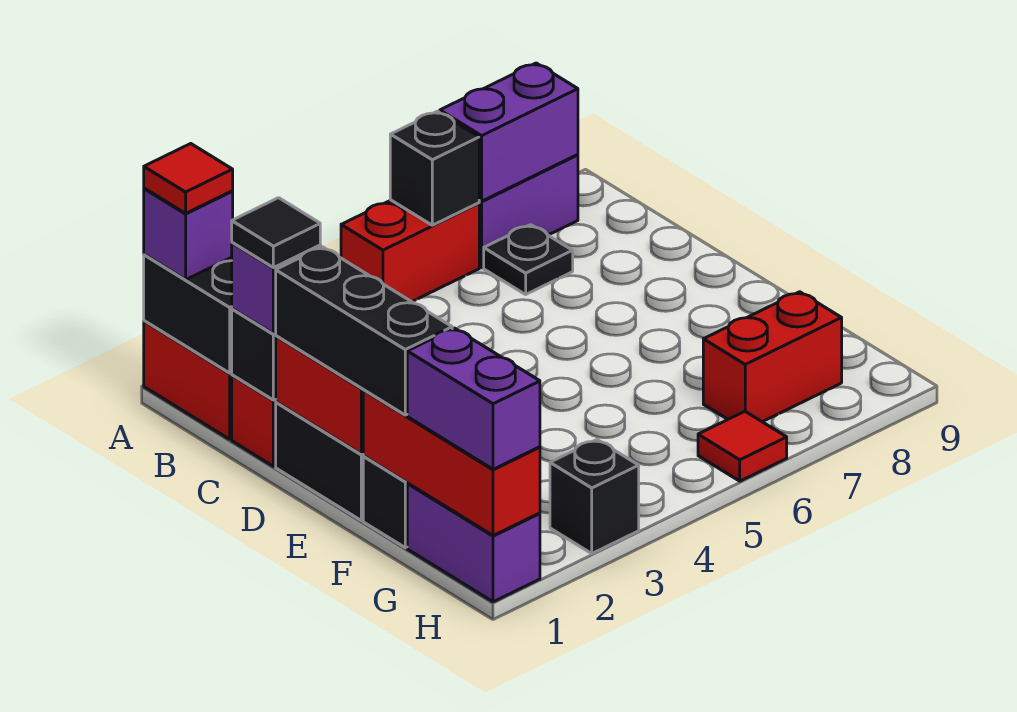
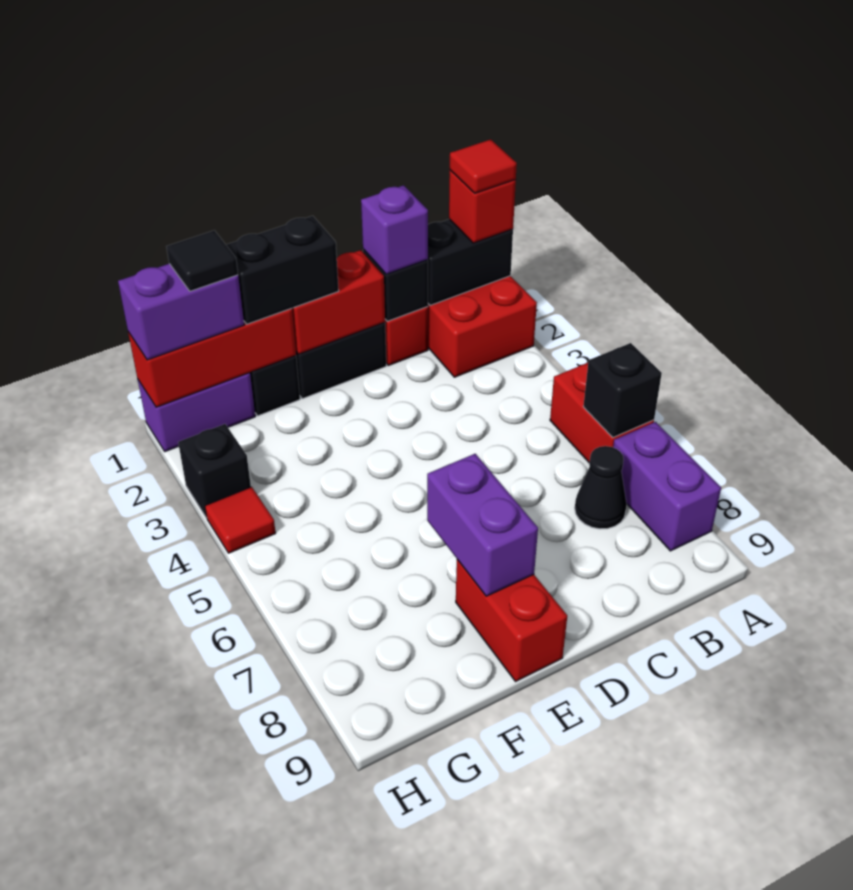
purple 1x1 brick [144,188,233,280] -> red 1x1 brick [449,170,516,243]
purple 1x2 brick [440,63,578,201] -> purple 1x2 brick moved to [427,454,538,596]
black 1x1 plate [484,225,573,294] -> black 1x1 cone [575,446,627,529]
black 1x1 tile [232,198,320,268] -> black 1x1 tile moved to [166,230,238,291]
black 1x3 brick [276,247,452,415] -> black 1x2 brick [226,216,339,324]
red 1x2 brick [703,292,842,422] -> red 1x2 brick moved to [456,560,567,681]
red 1x1 tile [698,411,787,481] -> red 1x1 tile moved to [205,487,276,553]

